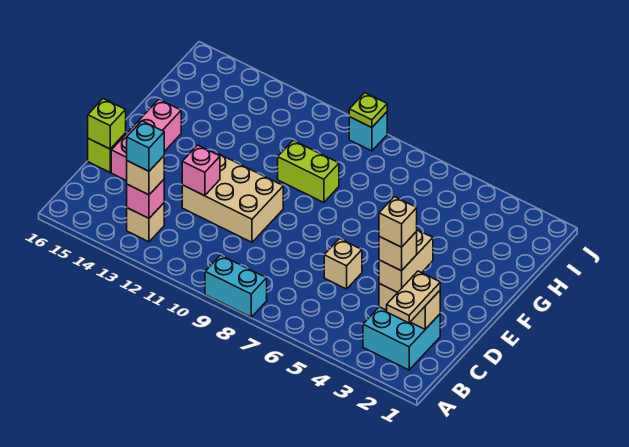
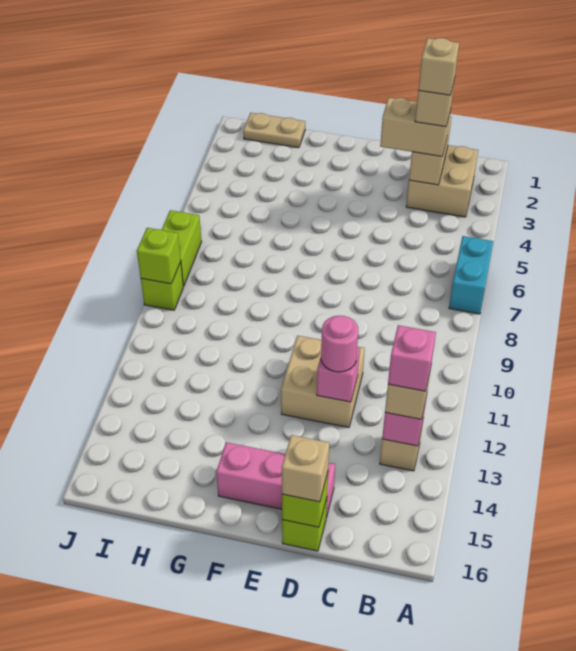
cyan 1x2 brick [205,255,267,317] -> cyan 1x2 brick moved to [449,236,493,314]
cyan 2x2 brick [363,307,440,370] -> tan 2x2 brick [406,145,478,217]
tan 1x2 plate [387,271,440,323] -> tan 1x2 plate moved to [243,113,305,148]
cyan 1x1 brick [127,121,164,171] -> pink 1x1 brick [388,325,436,391]
tan 1x1 brick [324,239,362,289] -> tan 1x1 brick moved to [282,435,329,502]
tan 2x3 brick [182,152,283,242] -> tan 2x2 brick [281,336,365,427]
none -> pink 1x1 round brick [321,316,358,372]
lime 1x2 brick [278,141,339,203] -> lime 1x2 brick moved to [162,210,202,286]
cyan 1x1 brick [349,112,387,151] -> lime 1x1 brick [141,262,183,310]
lime 1x1 plate [349,93,387,128] -> lime 1x1 brick [137,228,181,284]

